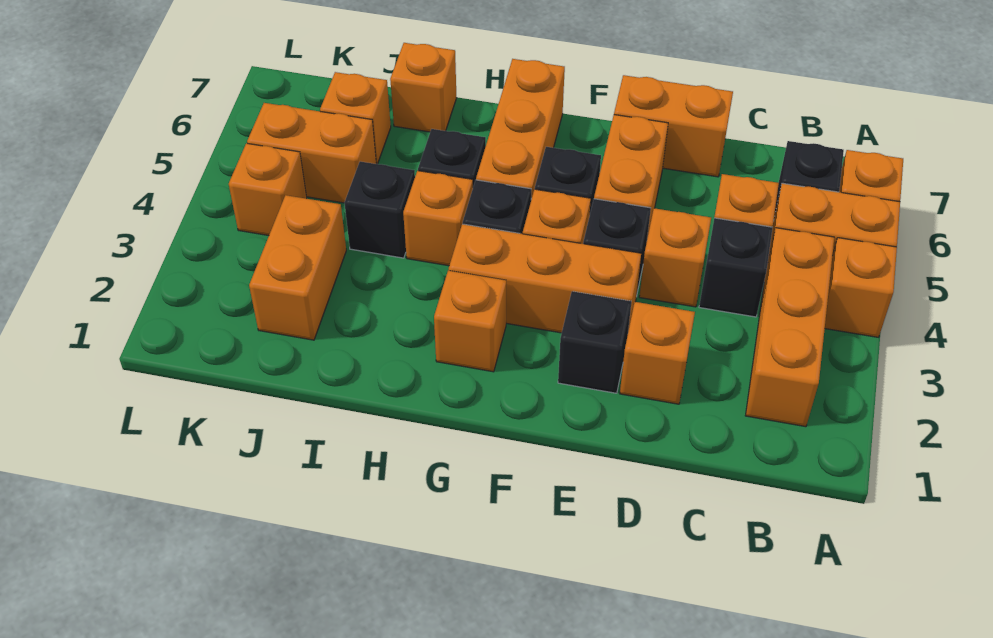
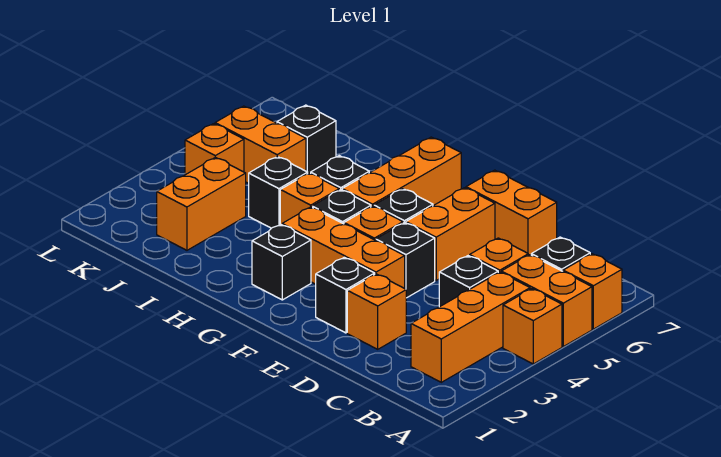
orange 1x1 brick [639,208,711,307] -> none
orange 1x1 brick [434,270,506,372] -> black 1x1 brick [252,224,311,300]
orange 1x1 brick [390,43,457,132] -> none
orange 1x1 brick [320,72,391,164] -> black 1x1 brick [277,105,336,174]

